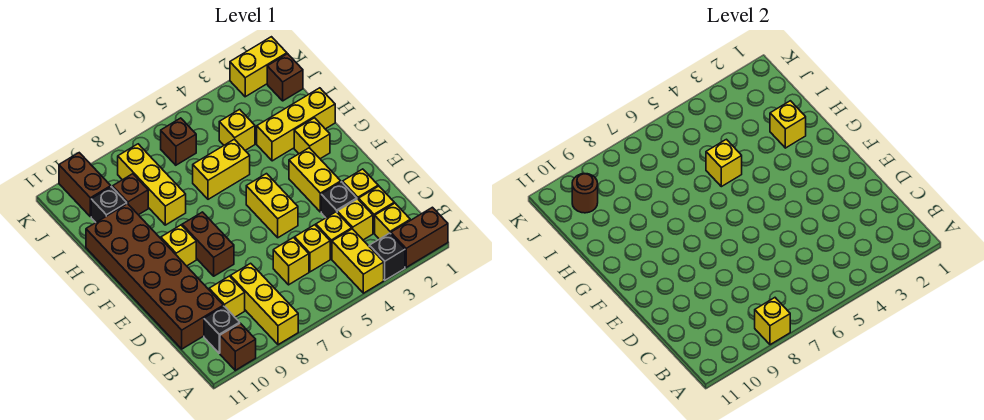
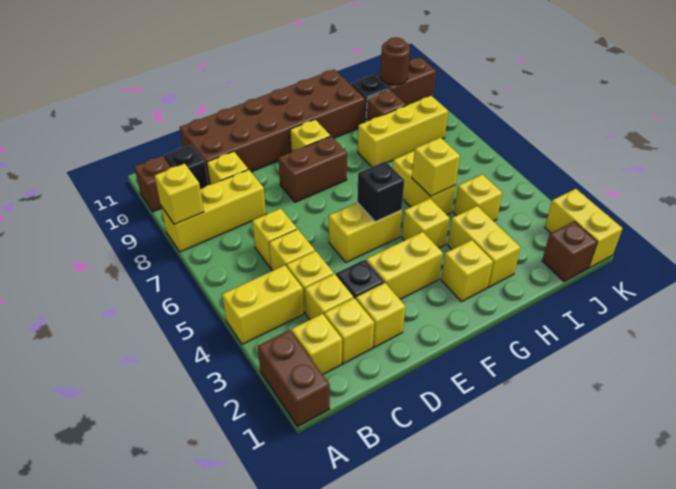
black 1x1 brick [369,233,405,280] -> black 1x1 brick moved to [357,161,404,222]
yellow 1x3 brick [257,88,335,161] -> yellow 1x2 brick [448,206,521,287]
yellow 1x1 brick [770,101,806,148] -> yellow 1x1 brick moved to [402,199,449,248]
brown 1x1 brick [161,118,196,165] -> none

